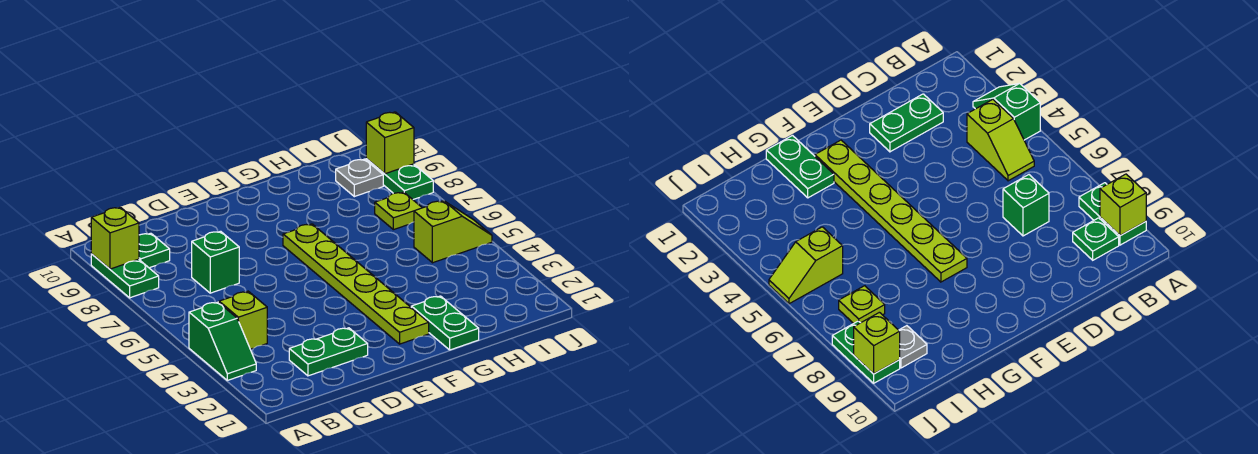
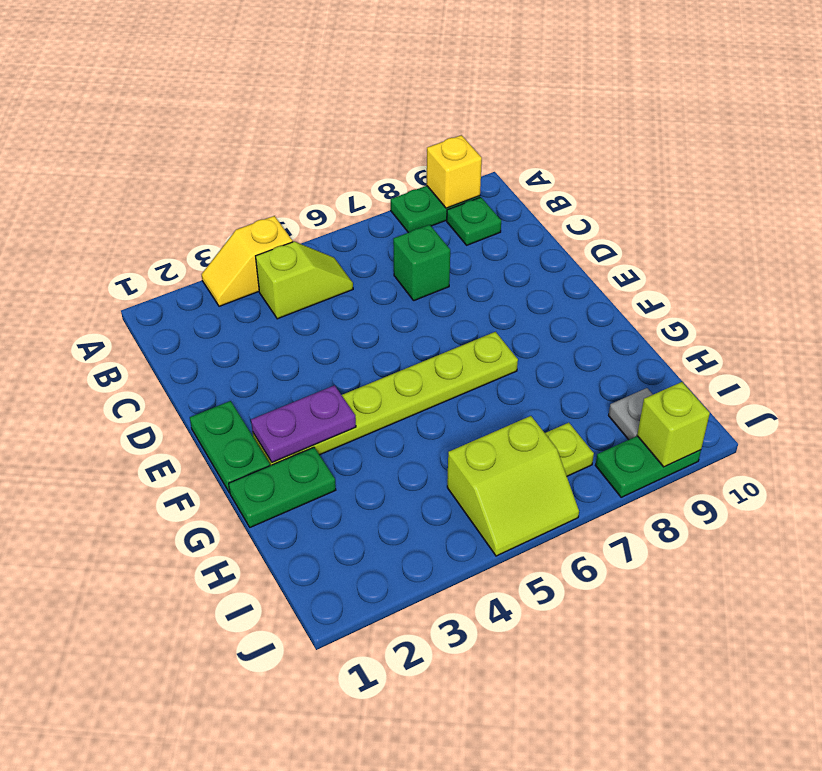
green 1x2 slope [189,302,256,380] -> yellow 1x2 slope [202,216,293,306]
lime 1x1 brick [91,207,139,269] -> yellow 1x1 brick [427,135,482,208]
green 1x2 plate [289,328,368,376] -> green 1x2 plate moved to [190,401,270,493]
none -> purple 1x2 plate [251,385,356,462]
lime 1x2 slope [414,201,492,263] -> lime 2x2 slope [447,416,579,556]

